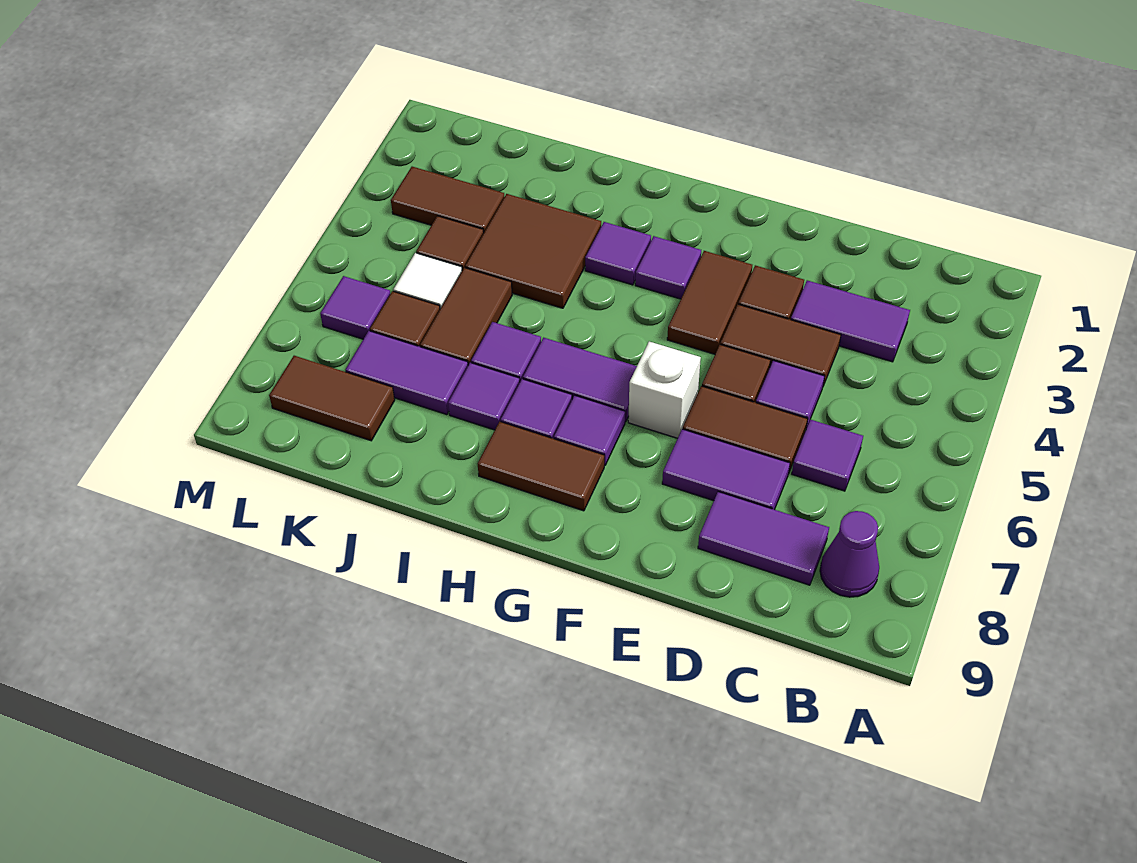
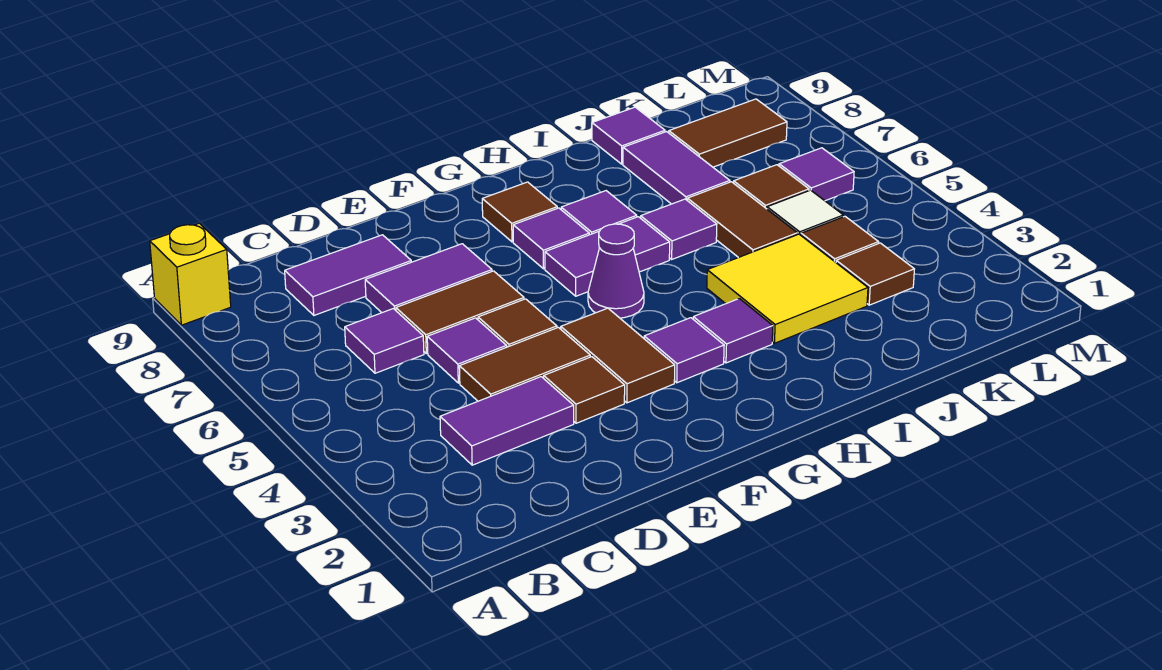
none -> yellow 1x1 brick [150,223,231,325]
purple 1x1 cone [820,511,879,597] -> purple 1x1 cone moved to [588,224,644,318]
white 1x1 brick [628,341,701,438] -> none
brown 1x2 tile [478,422,604,511] -> brown 1x1 tile [482,182,557,242]
brown 2x2 tile [465,194,601,308] -> yellow 2x2 tile [707,234,868,343]
purple 1x1 tile [448,363,520,430] -> purple 1x1 tile moved to [592,107,665,164]
purple 1x2 tile [345,331,468,415] -> purple 1x2 tile turned to [623,132,730,204]
brown 1x2 tile [391,167,504,232] -> brown 1x1 tile [836,243,914,305]

